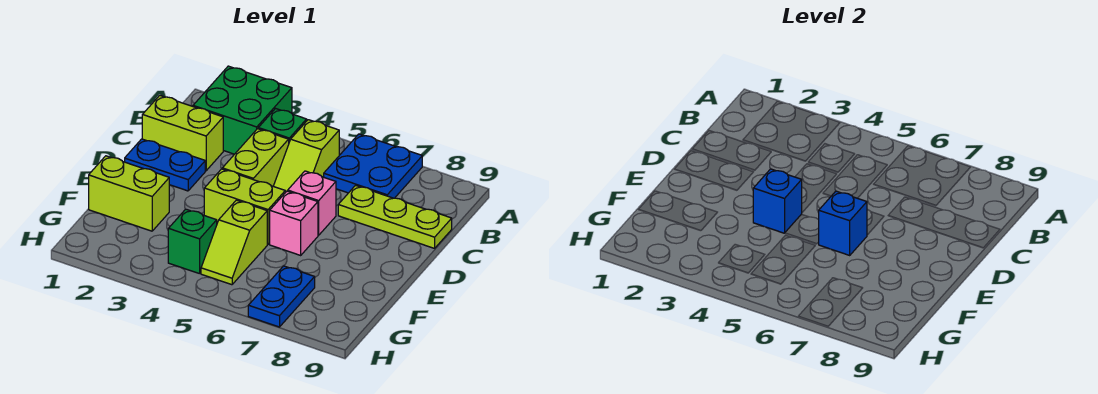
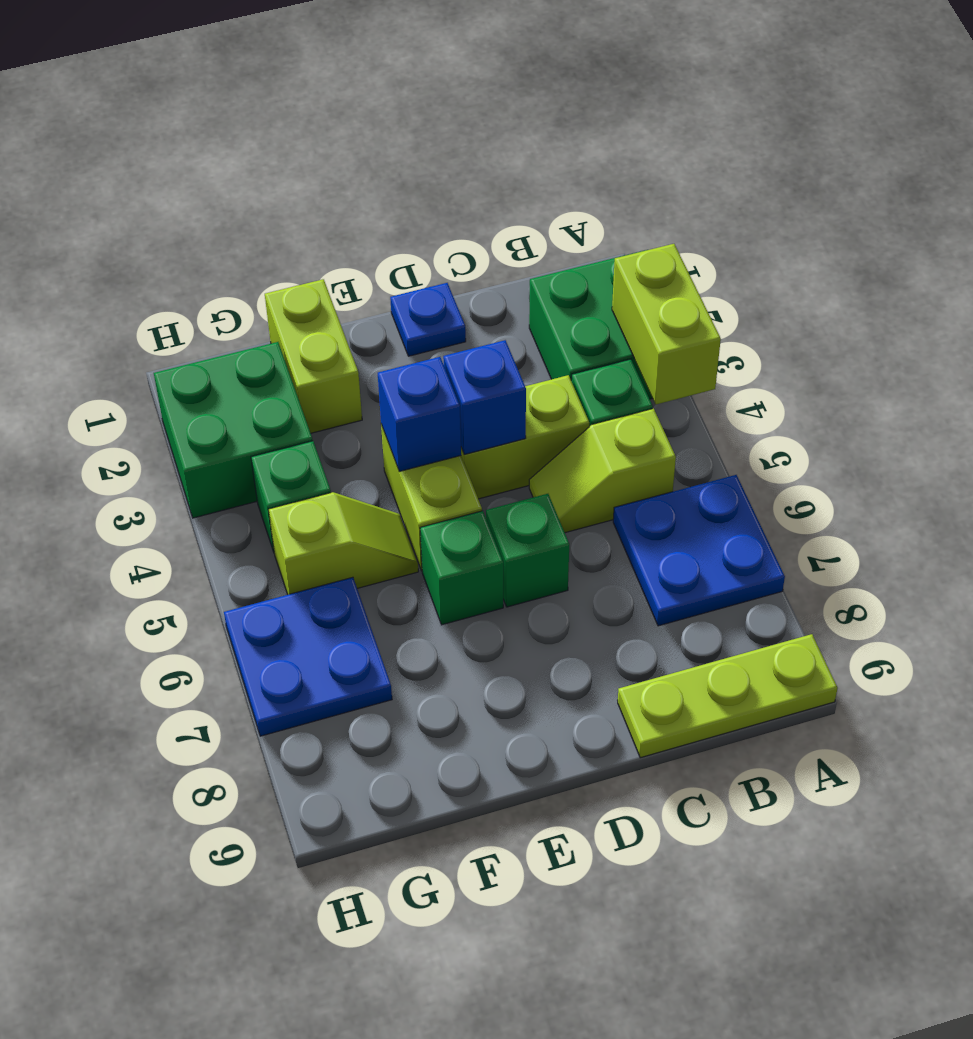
lime 1x2 brick [142,95,223,171] -> lime 1x2 brick moved to [612,244,721,404]
lime 1x3 plate [338,185,452,248] -> lime 1x3 plate turned to [618,634,838,758]
blue 1x2 plate [125,139,205,191] -> blue 1x1 plate [390,283,466,356]
pink 1x1 brick [288,171,336,235] -> green 1x1 brick [486,494,569,607]
pink 1x1 brick [270,191,318,255] -> green 1x1 brick [420,511,503,625]
blue 1x1 brick [819,191,867,255] -> blue 1x1 brick moved to [443,340,526,454]
lime 1x2 slope [201,200,267,285] -> lime 1x2 slope turned to [268,492,418,595]
none -> green 2x2 brick [154,342,313,518]
blue 1x2 plate [248,266,315,327] -> blue 2x2 plate [224,577,392,736]

